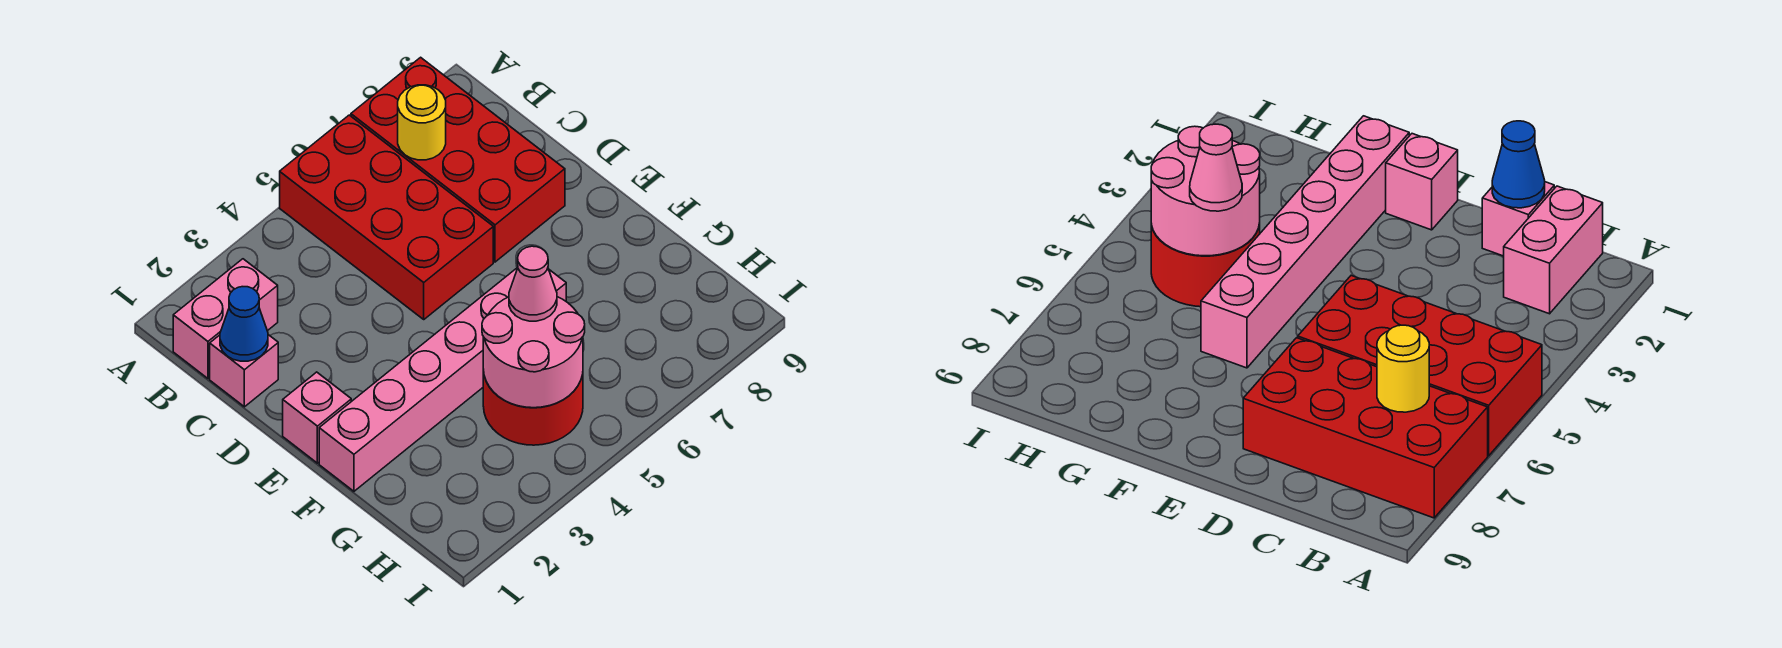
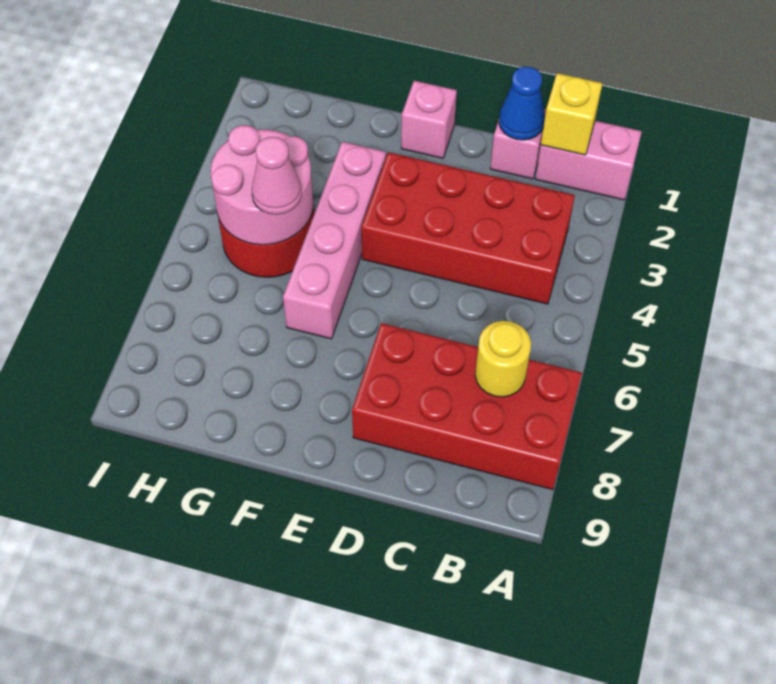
red 2x4 brick [280,115,493,319] -> red 2x4 brick moved to [361,152,575,304]
pink 1x2 brick [173,259,278,378] -> pink 1x2 brick turned to [536,121,642,200]
none -> yellow 1x1 brick [541,73,603,155]
pink 1x6 brick [319,267,566,491] -> pink 1x4 brick [283,142,386,339]

